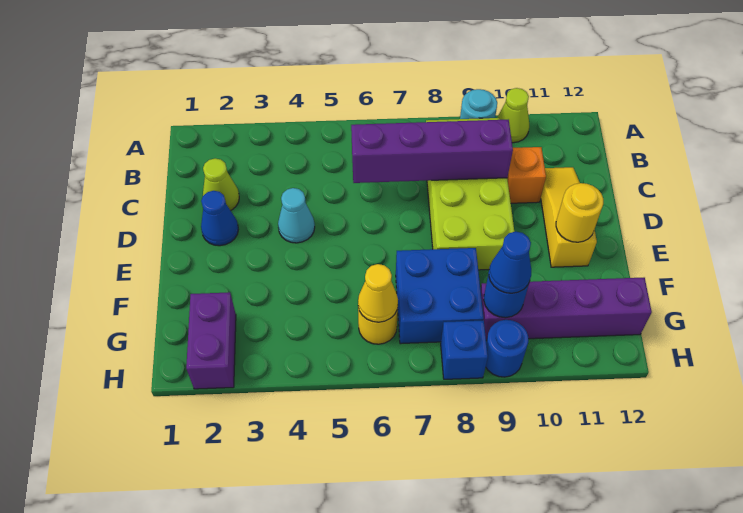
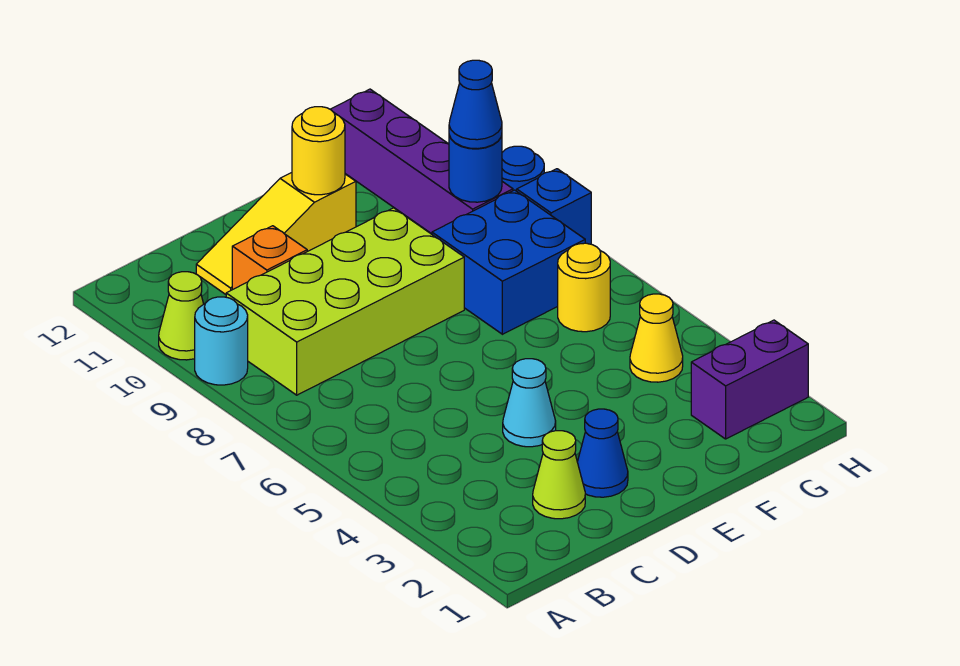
purple 1x4 brick [351,120,513,183] -> none
yellow 1x1 cone [358,264,398,322] -> yellow 1x1 cone moved to [630,294,683,382]

